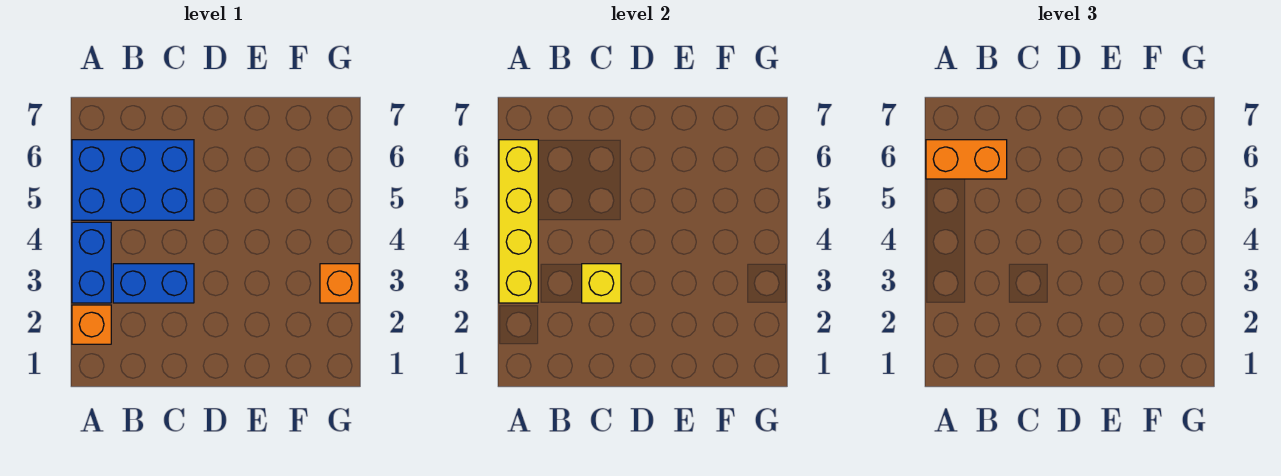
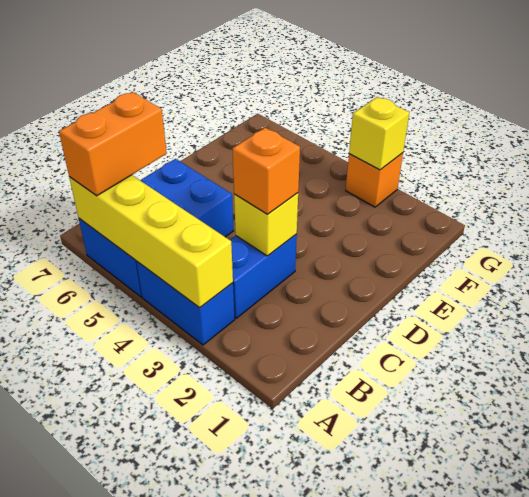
orange 1x1 brick [72,305,111,344] -> orange 1x1 brick moved to [233,128,300,215]
none -> yellow 1x1 brick [349,97,409,170]

